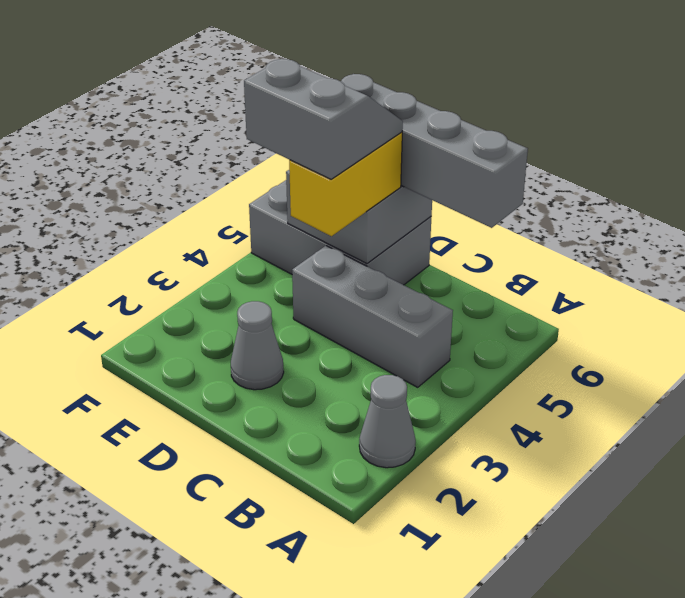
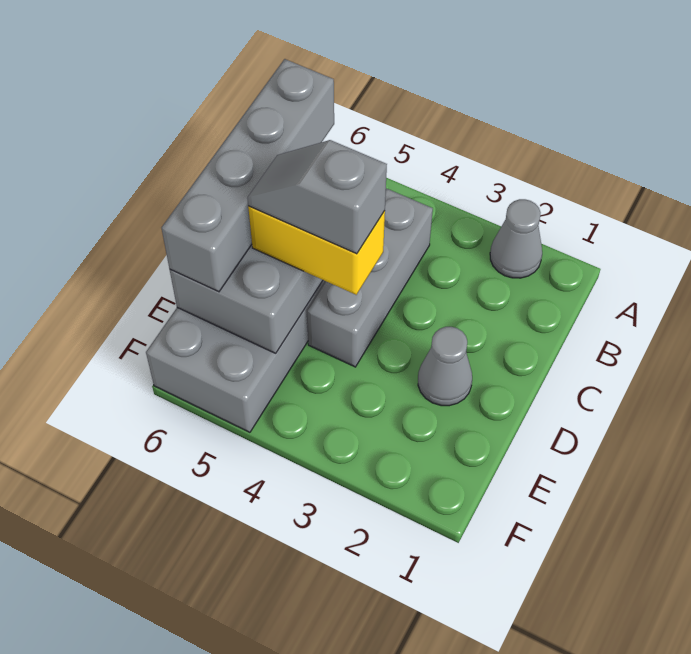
grey 2x2 slope [244,59,403,179] -> grey 1x2 slope [247,140,387,254]

